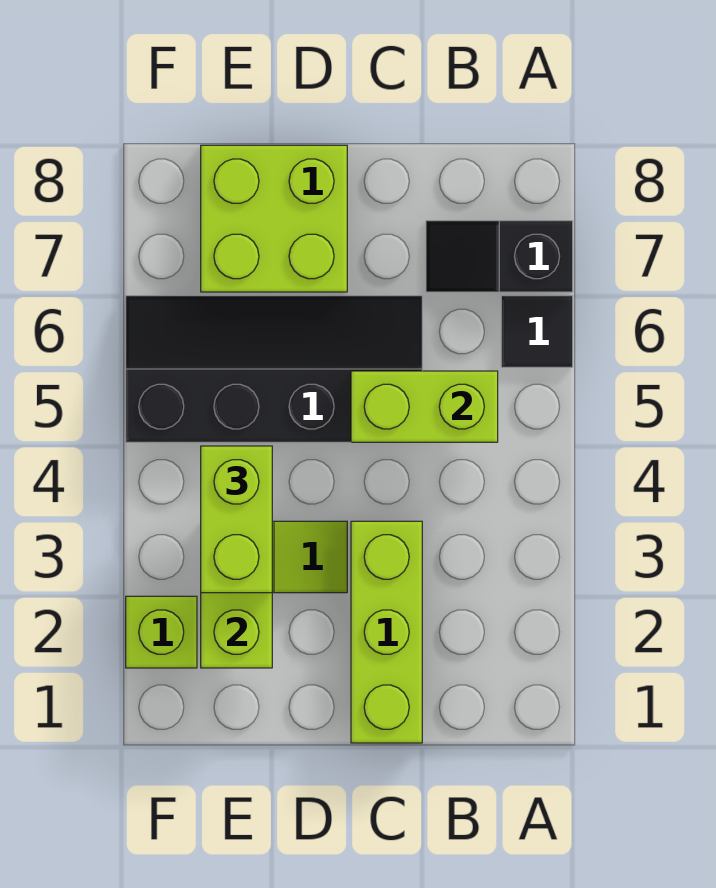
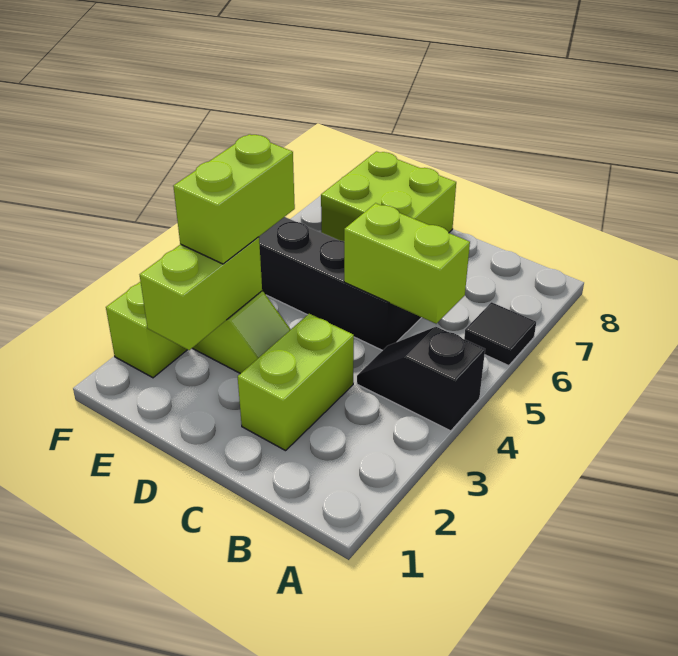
black 1x2 slope [426,221,573,292] -> black 1x2 slope moved to [357,327,485,431]
lime 1x3 brick [351,521,422,743] -> lime 1x2 brick [238,314,354,451]

